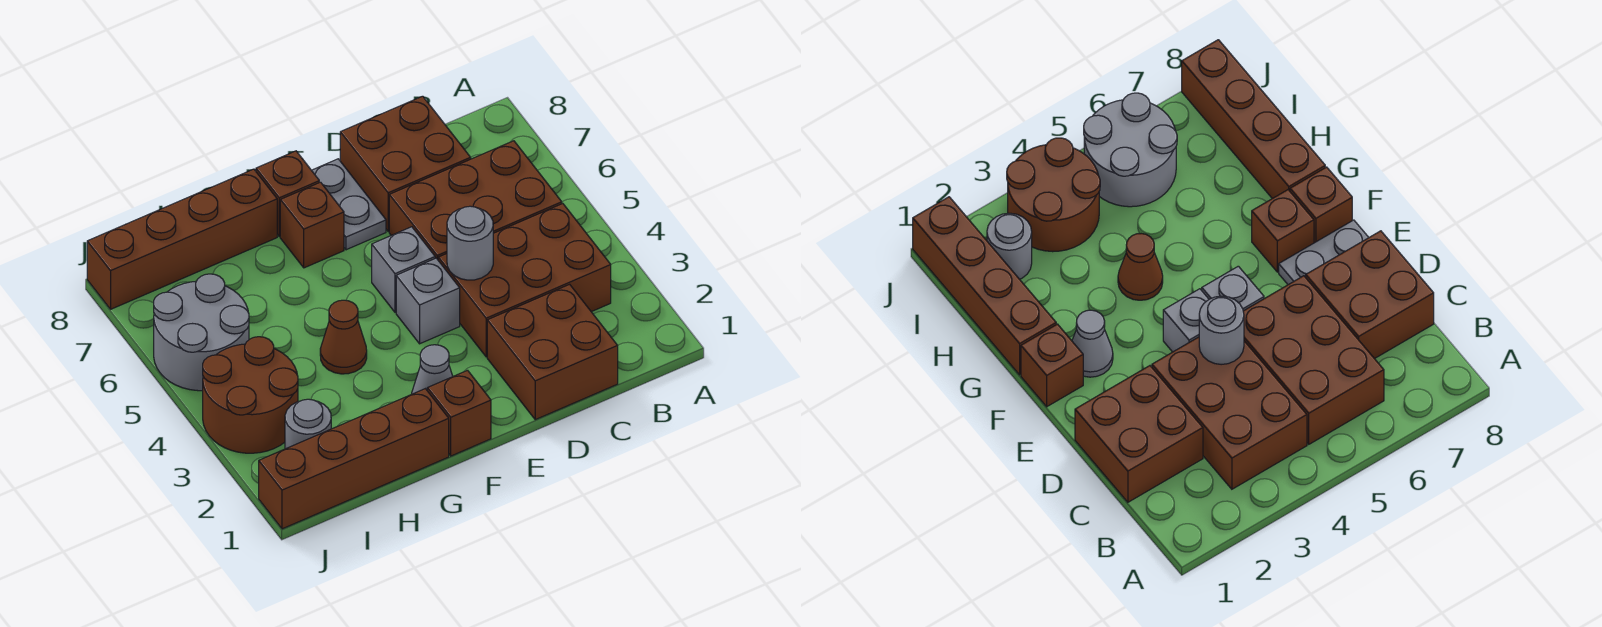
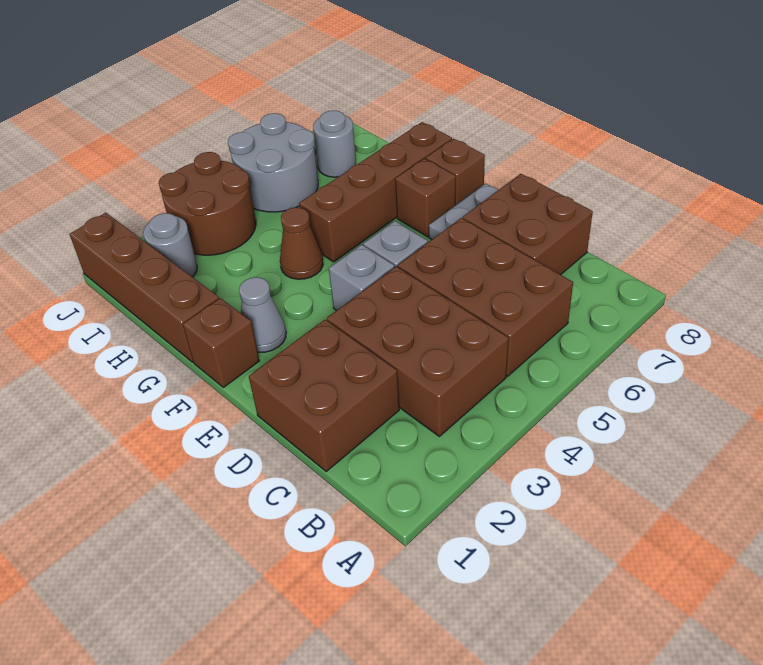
grey 1x1 round brick [447,206,493,280] -> grey 1x1 round brick moved to [313,111,356,177]
brown 1x4 brick [87,169,277,309] -> brown 1x4 brick turned to [299,122,452,262]

